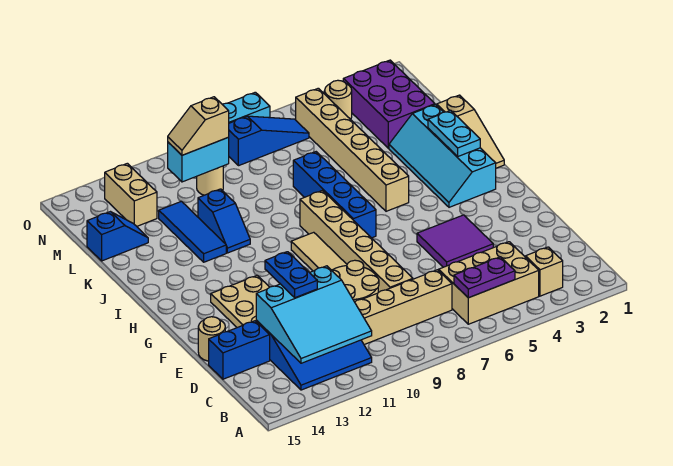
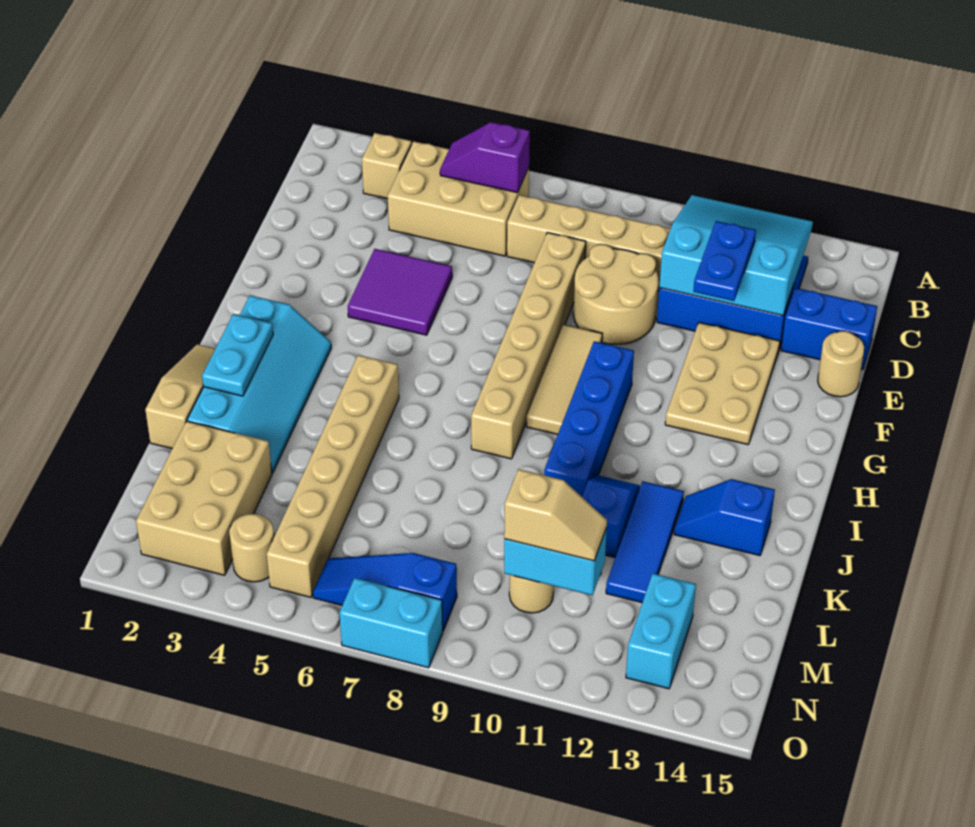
purple 1x2 plate [454,257,515,298] -> purple 1x2 slope [440,122,530,193]
blue 1x4 brick [293,152,376,238] -> blue 1x4 brick moved to [544,341,634,497]
purple 2x3 brick [343,60,435,148] -> tan 2x3 brick [136,421,272,575]
blue 1x2 slope [87,212,148,261] -> blue 1x2 slope moved to [674,479,775,556]
tan 1x2 brick [105,163,157,226] -> cyan 1x2 brick [626,574,696,689]

